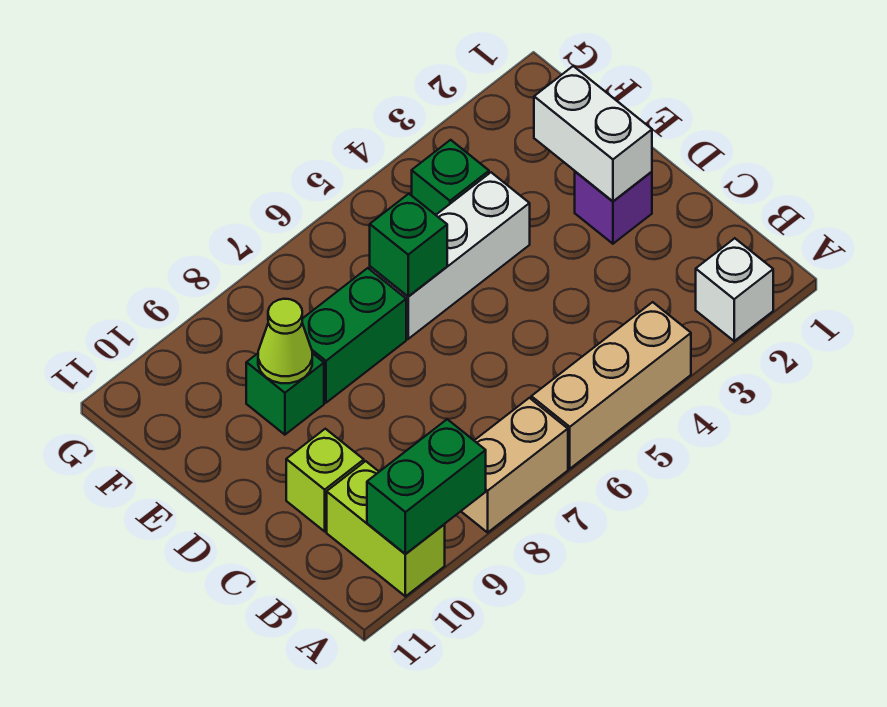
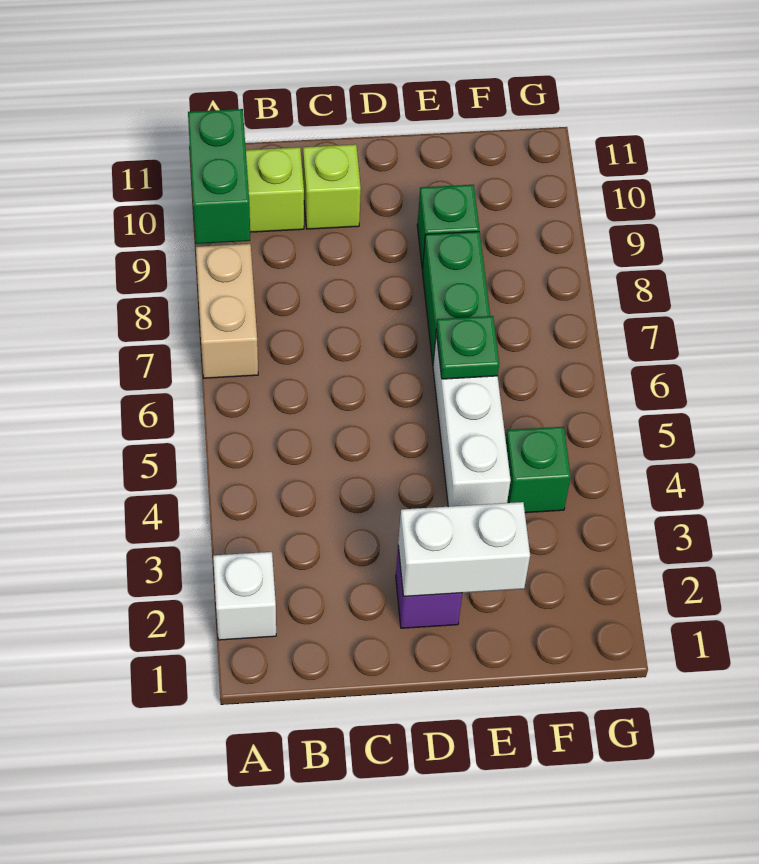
tan 1x3 brick [531,302,691,469] -> none
green 1x1 brick [370,194,447,297] -> green 1x1 plate [436,316,499,379]
lime 1x1 cone [258,299,312,383] -> none

